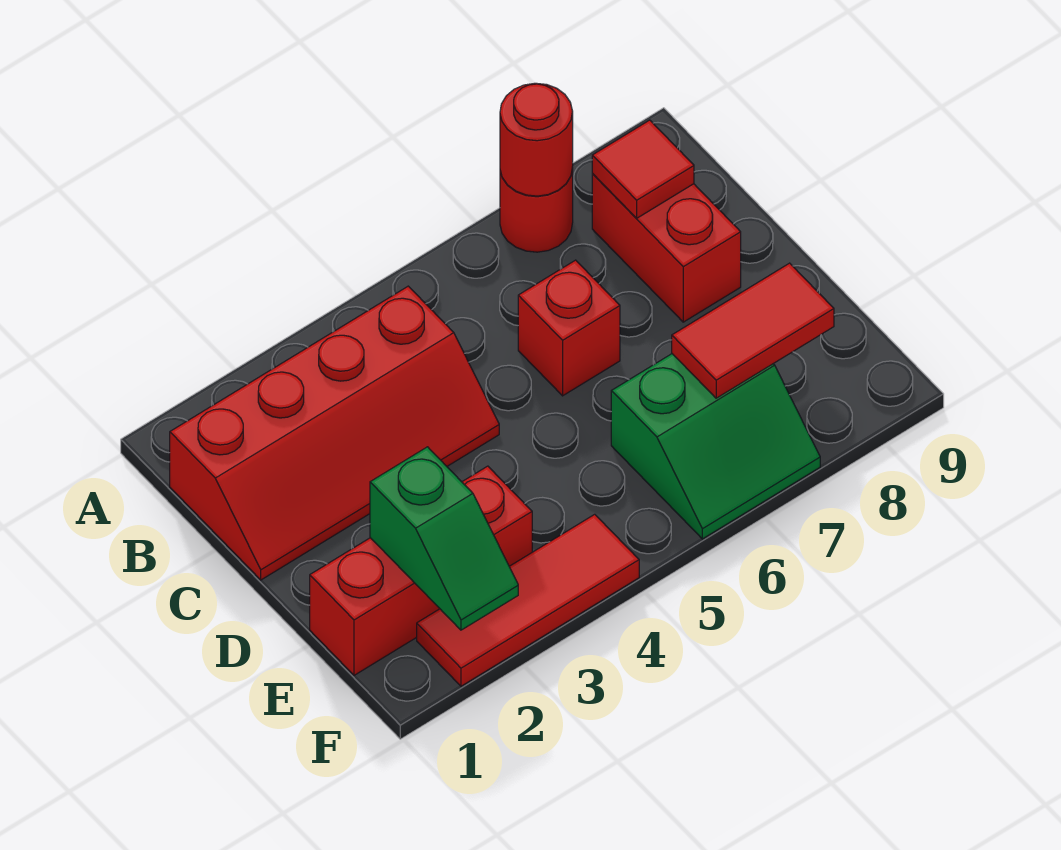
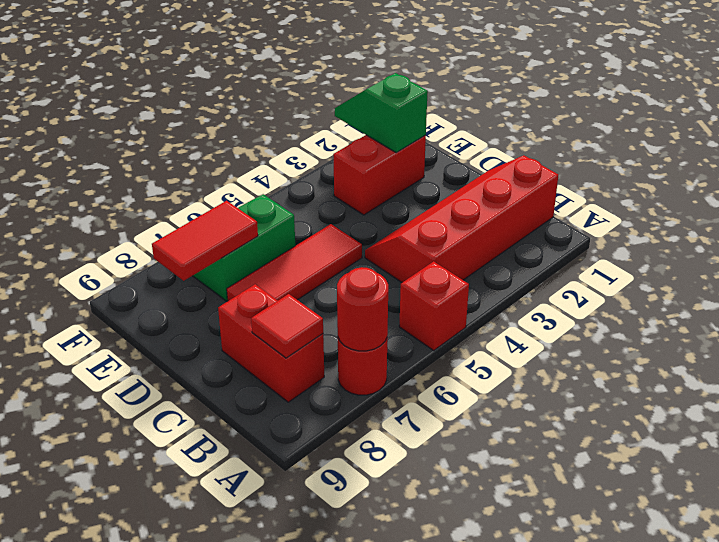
red 1x1 brick [518,260,620,396] -> red 1x1 brick moved to [399,261,469,350]
red 1x3 brick [310,466,532,675] -> red 1x2 brick [333,135,426,215]
red 1x3 tile [417,514,639,686] -> red 1x3 tile moved to [227,224,362,301]

